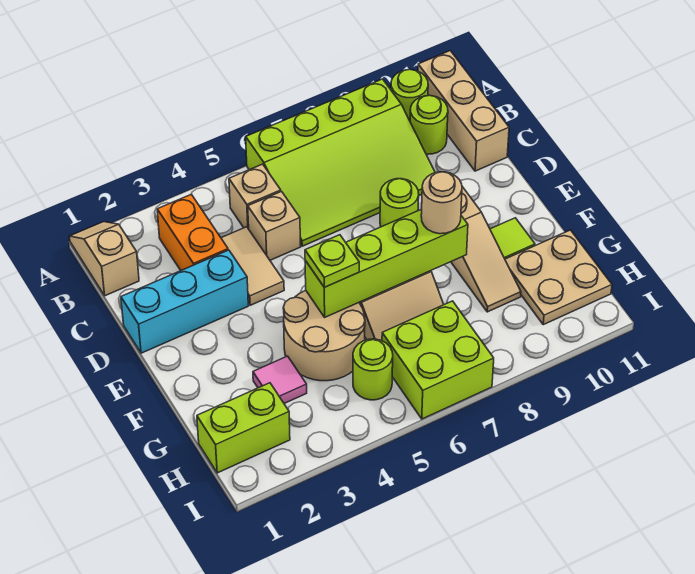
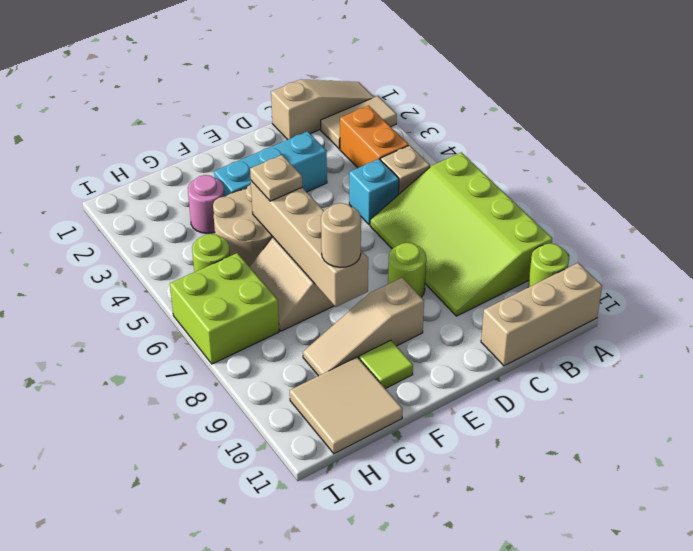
tan 1x2 slope [69,222,139,296] -> tan 1x3 slope [271,79,374,140]
orange 1x2 brick [157,194,228,270] -> orange 1x2 brick turned to [340,106,409,168]
lime 1x1 round brick [410,95,448,154] -> none
tan 1x2 tile [221,227,284,305] -> tan 1x2 tile moved to [321,96,397,149]
tan 1x1 brick [248,192,301,260] -> cyan 1x1 brick [349,159,399,224]
cyan 1x3 brick [121,250,248,353] -> cyan 1x3 brick turned to [214,131,327,197]
lime 1x4 brick [305,209,468,317] -> tan 1x4 brick [251,181,368,307]
lime 1x1 plate [305,235,359,287] -> tan 1x1 plate [250,155,302,201]
pink 1x1 tile [253,356,307,403] -> pink 1x1 round brick [188,175,224,233]
tan 2x2 plate [505,230,612,325] -> tan 2x2 tile [290,357,403,454]
lime 1x2 brick [197,383,290,473] -> none

